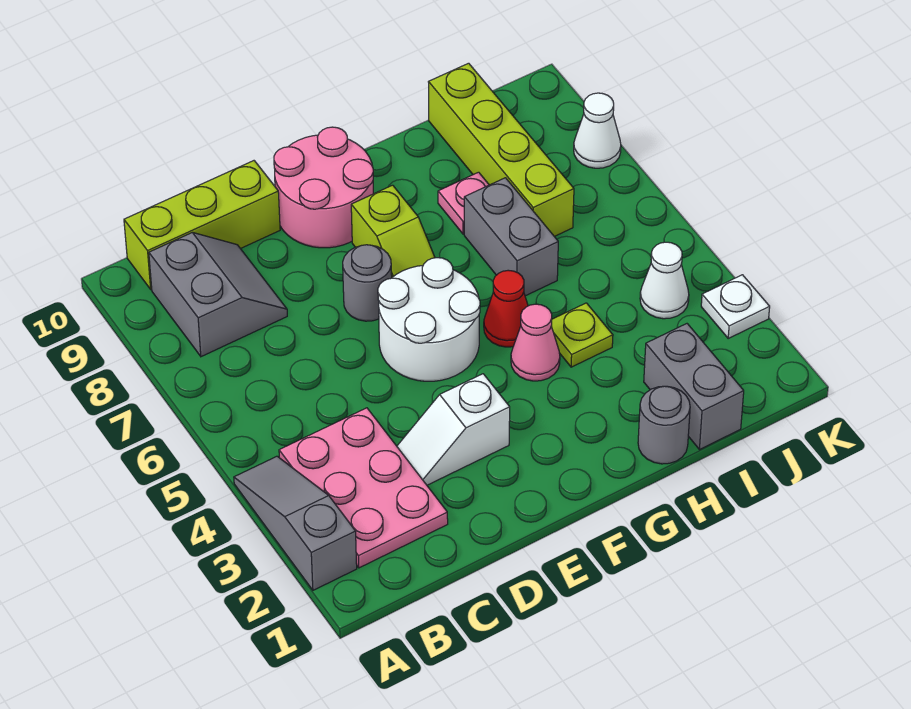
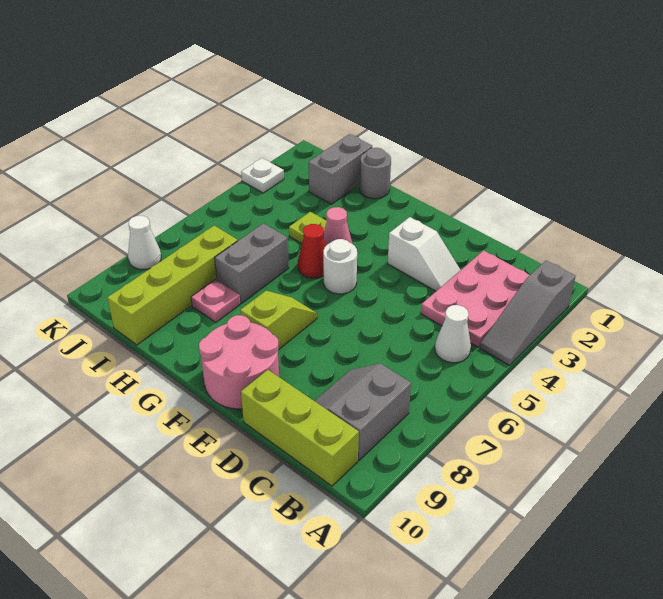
white 2x2 round brick [378,258,480,381] -> white 1x1 round brick [323,239,357,294]
grey 1x1 round brick [343,245,392,321] -> none
white 1x1 cone [640,242,689,319] -> white 1x1 cone moved to [435,305,471,363]

